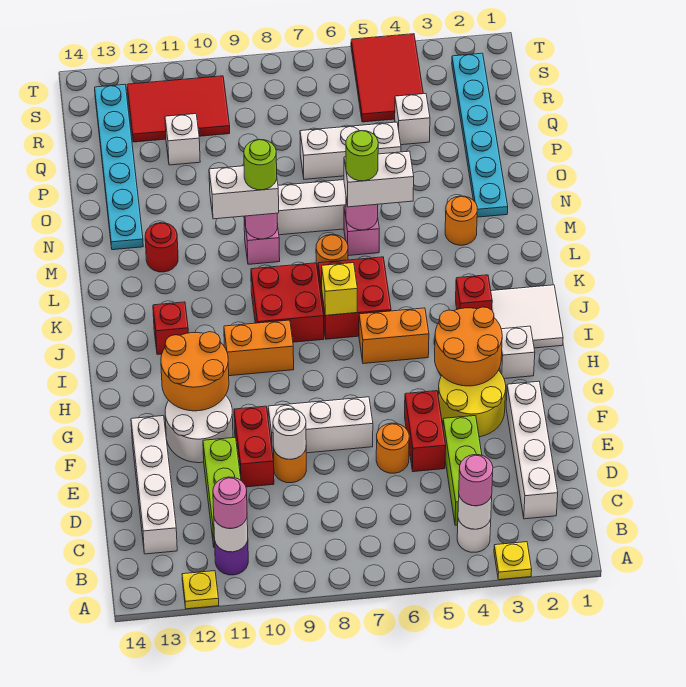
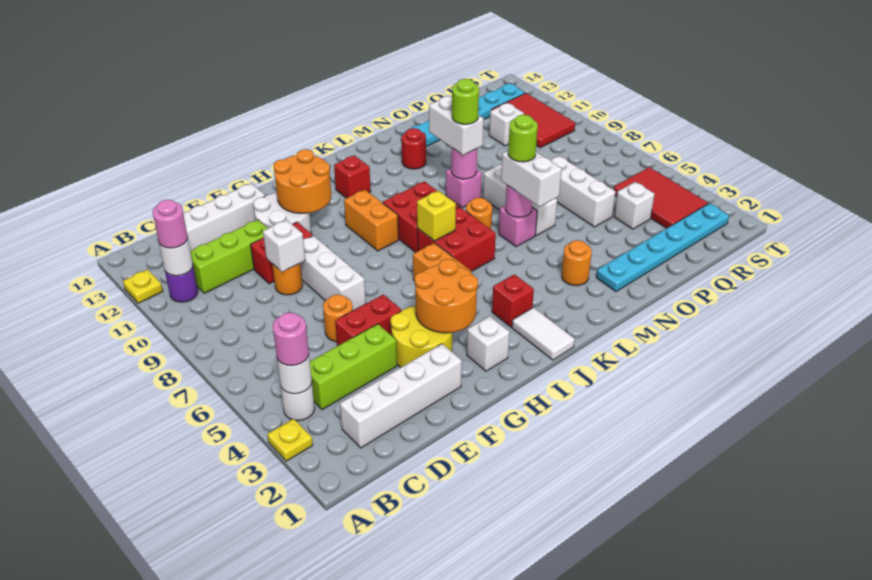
white 1x1 round brick [273,409,306,459] -> white 1x1 brick [263,220,305,272]
white 2x2 tile [491,285,563,348] -> white 1x2 tile [512,307,575,360]
red 2x3 tile [351,34,423,122] -> red 2x3 tile turned to [614,167,708,228]

